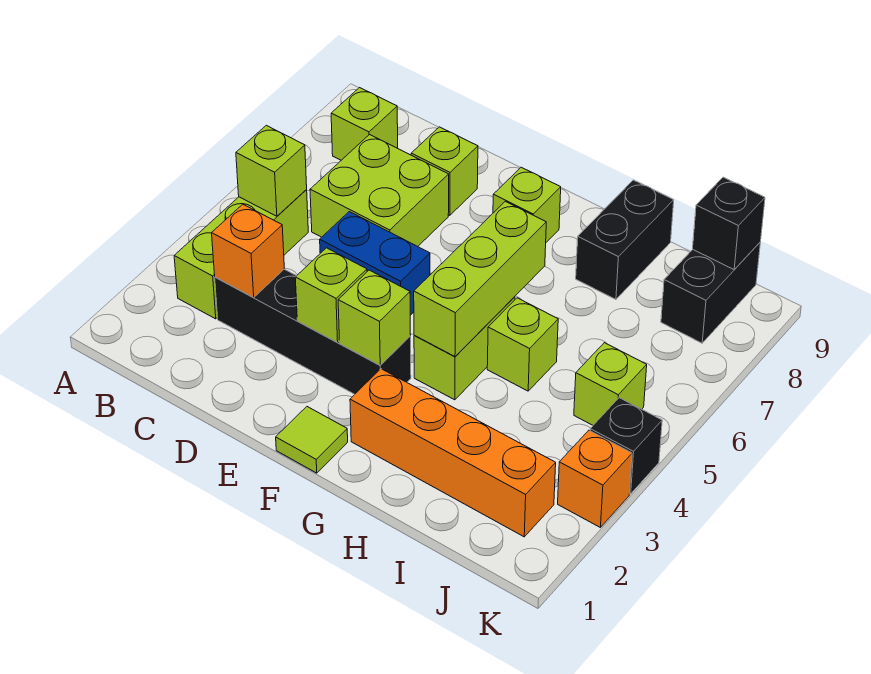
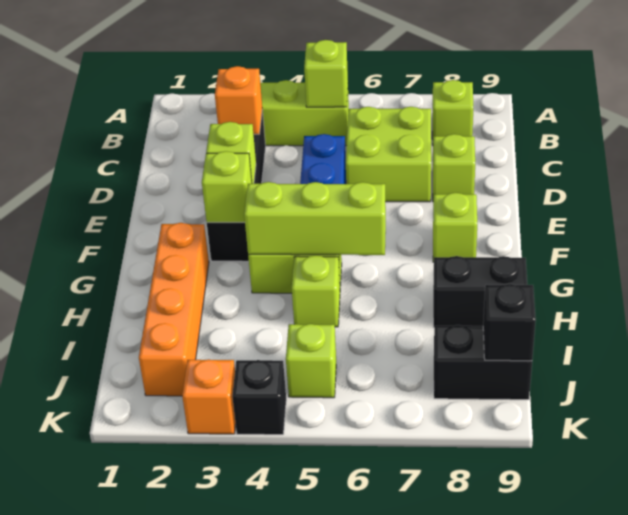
lime 1x1 tile [276,407,348,473] -> none

